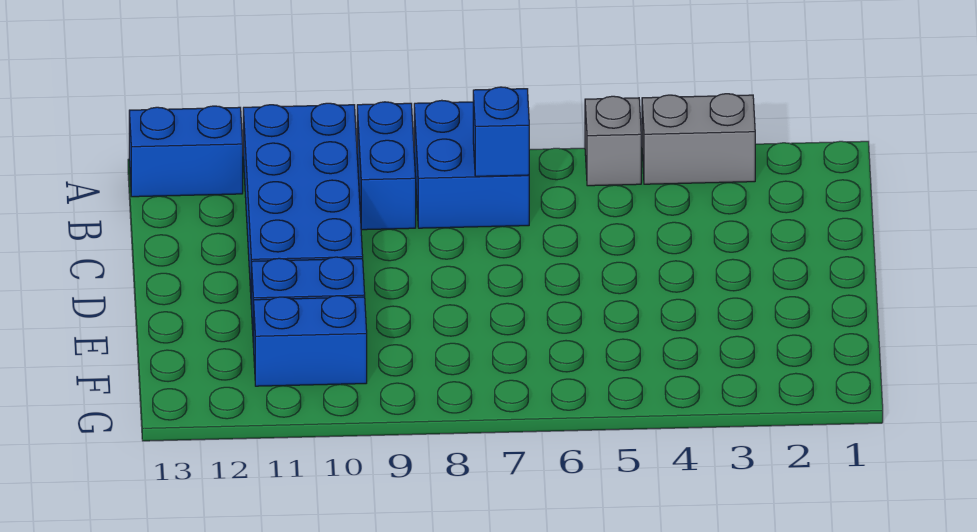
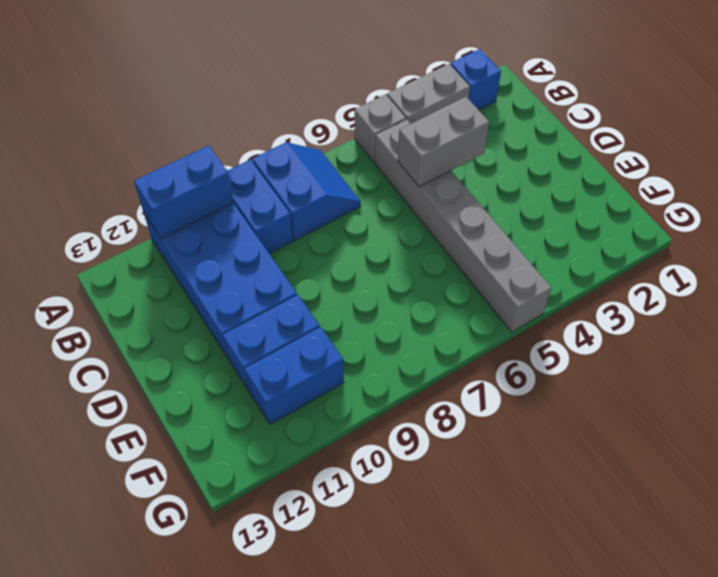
blue 2x2 brick [414,100,529,228] -> blue 2x2 slope [252,142,361,240]
blue 1x2 brick [129,106,243,197] -> blue 1x2 brick moved to [134,145,234,238]
none -> grey 1x6 brick [375,120,551,332]
blue 1x1 brick [473,87,529,176] -> blue 1x1 brick moved to [450,49,501,110]
none -> grey 1x2 brick [398,97,489,187]

